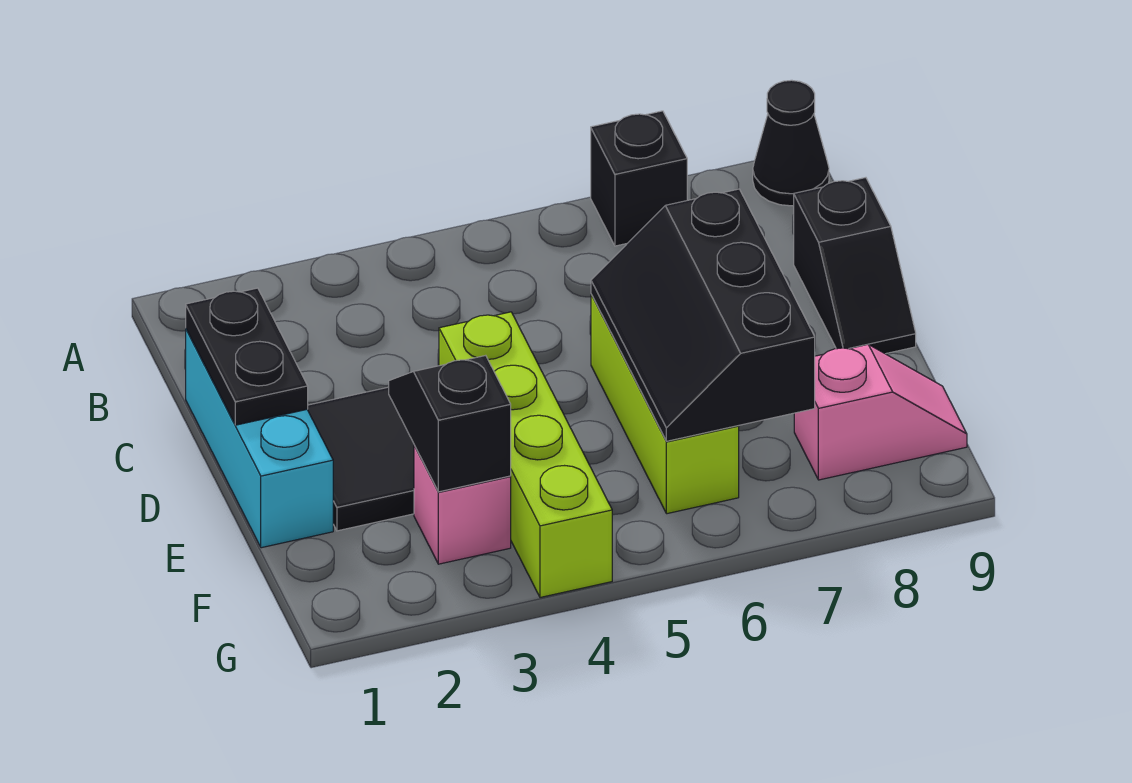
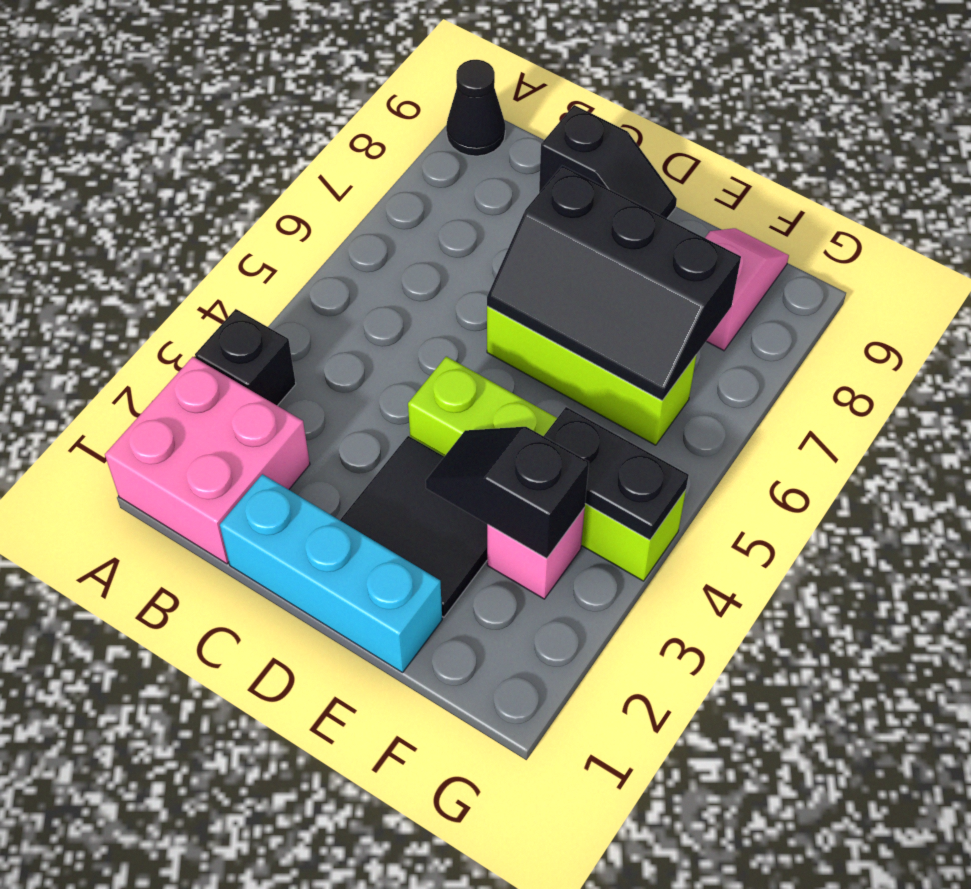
none -> pink 2x2 brick [105,357,310,564]
black 1x1 brick [591,111,687,246] -> black 1x1 brick moved to [195,309,296,406]
black 1x2 plate [186,288,308,425] -> black 1x2 plate moved to [544,407,689,540]

